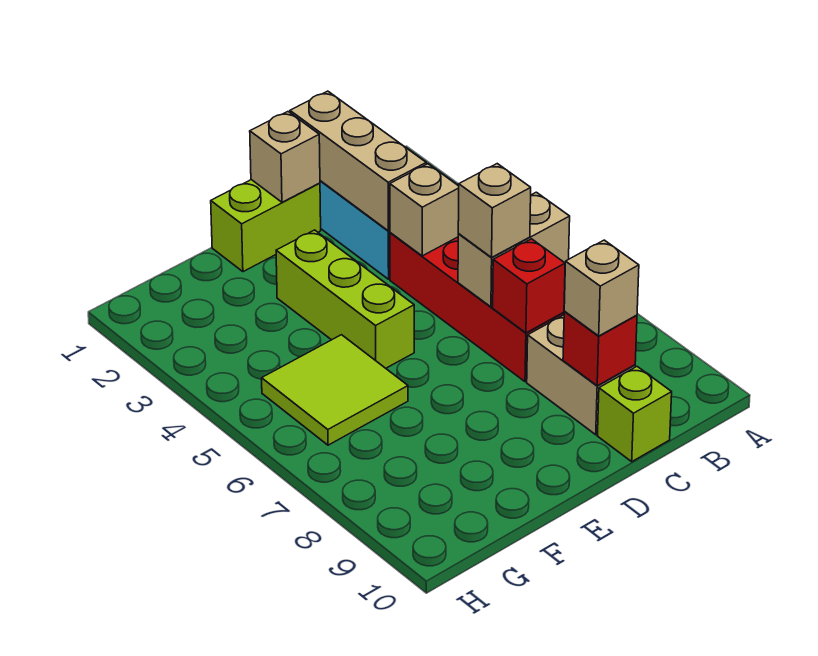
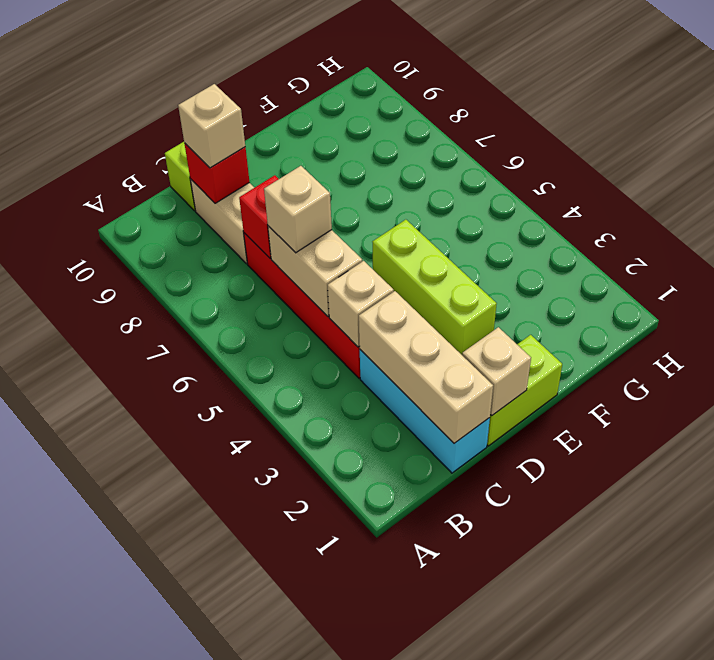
tan 1x2 brick [458,192,570,307] -> tan 1x2 brick turned to [268,226,362,316]
lime 2x2 tile [262,335,408,445] -> none

